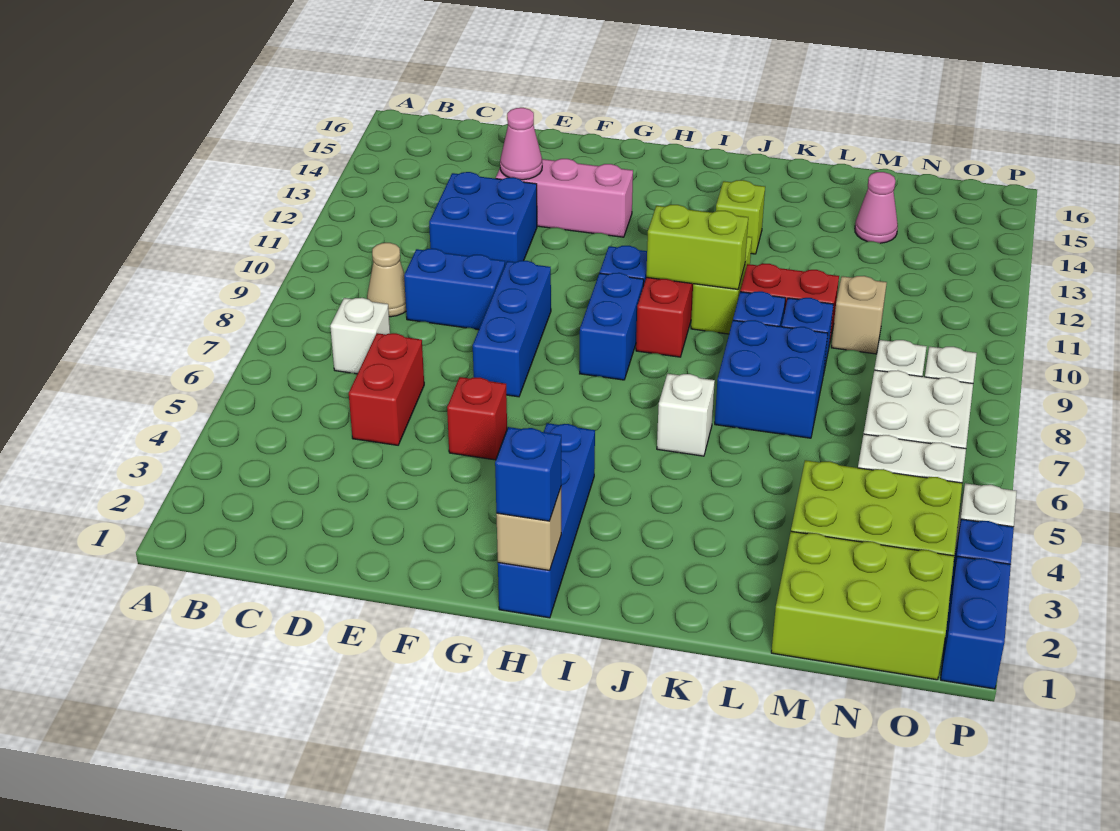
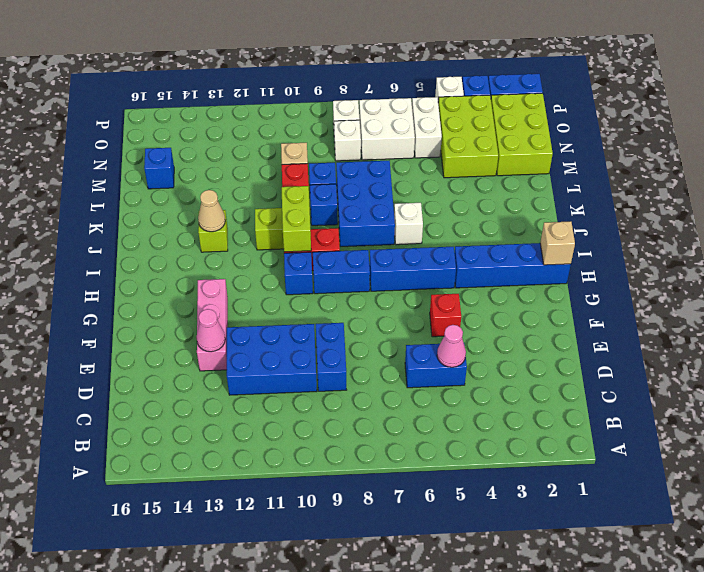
white 1x1 brick [330,298,390,374] -> none
tan 1x1 cone [367,243,406,317] -> tan 1x1 cone moved to [198,190,225,232]
red 1x2 brick [349,333,424,445] -> blue 1x2 brick [405,344,467,388]
blue 2x2 brick [429,172,537,265] -> blue 2x3 brick [227,324,317,395]
blue 1x3 brick [473,261,551,397] -> blue 1x3 brick moved to [369,247,456,291]
blue 1x1 brick [495,427,561,521] -> blue 1x1 brick moved to [144,148,174,189]
blue 2x2 brick [715,320,828,438] -> blue 2x3 brick [336,161,395,247]
pink 1x1 cone [855,172,898,243] -> pink 1x1 cone moved to [437,325,466,367]

